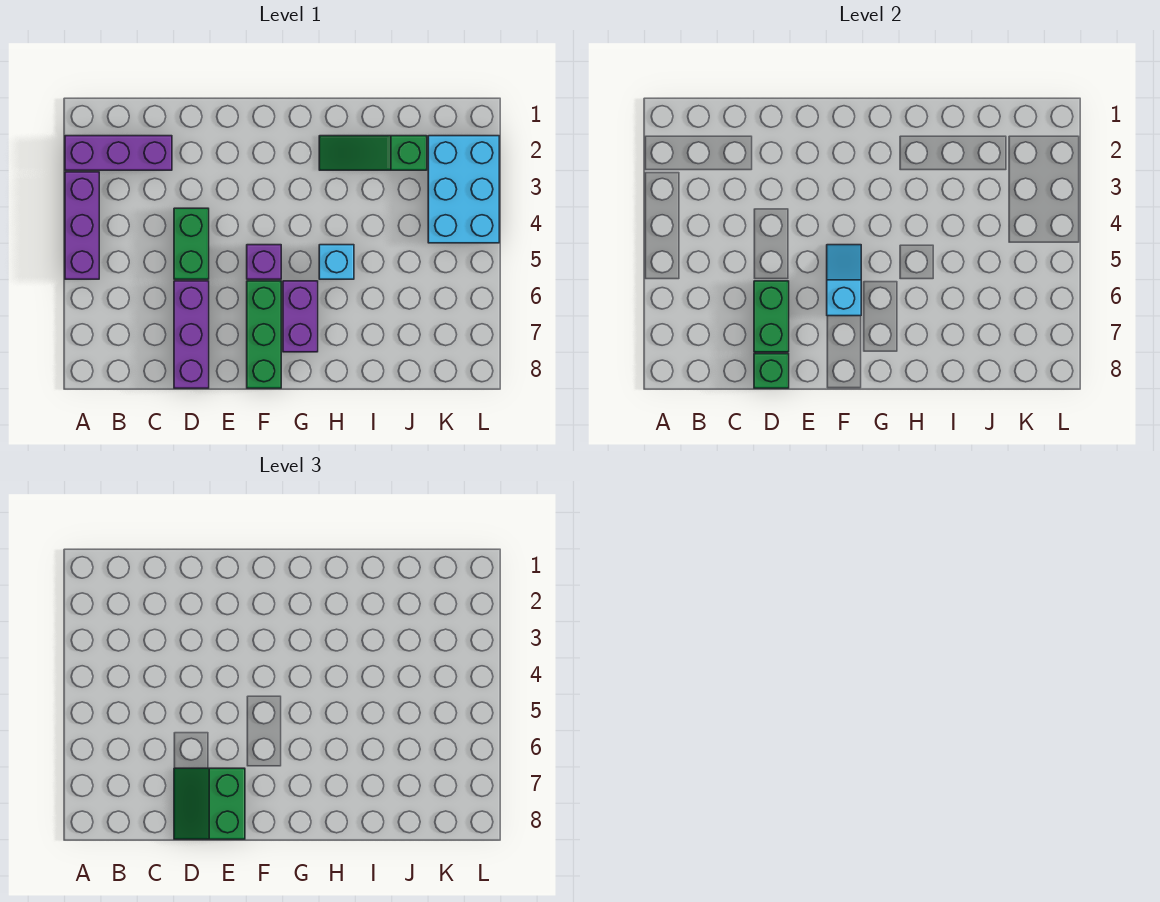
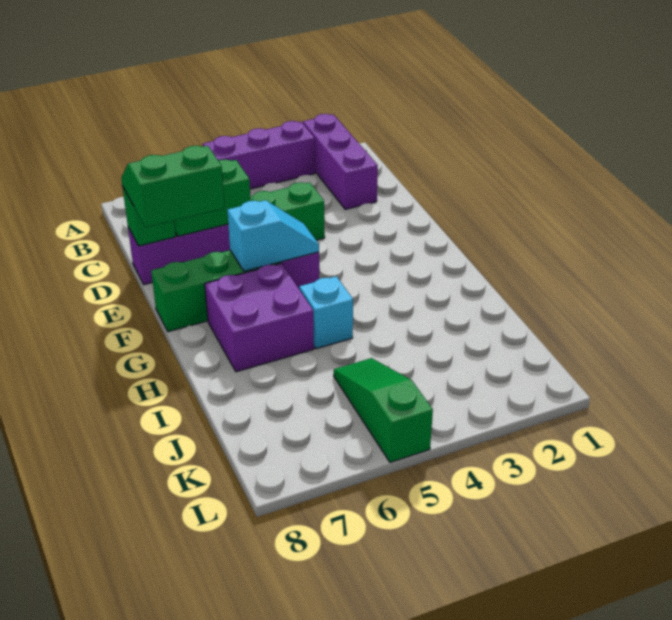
purple 1x2 brick [283,281,318,352] -> purple 2x2 brick [205,263,314,372]
green 1x3 slope [319,136,427,170] -> green 1x3 slope moved to [334,358,433,462]
cyan 2x3 brick [428,136,499,243] -> none

